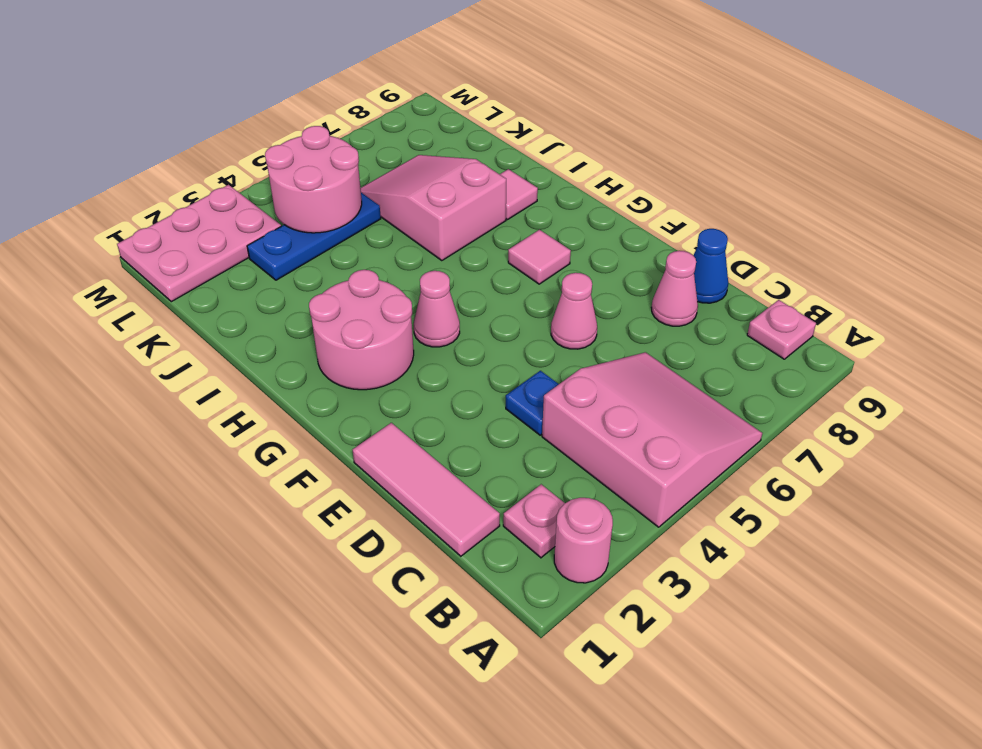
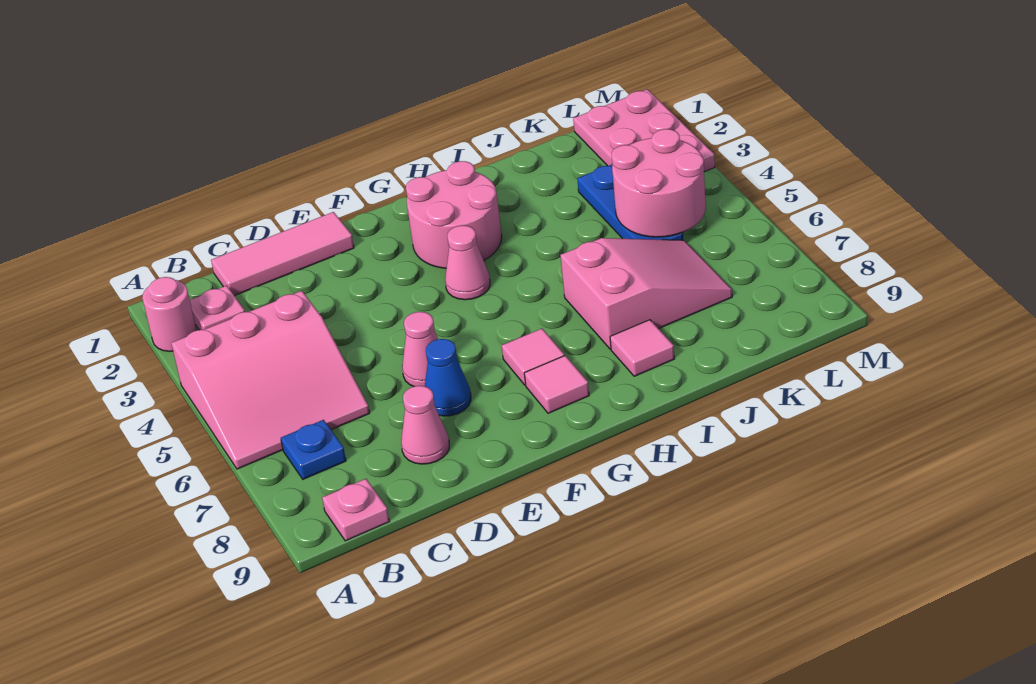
blue 1x1 plate [506,371,559,435] -> blue 1x1 plate moved to [281,420,346,479]
blue 1x1 cone [693,229,728,303] -> blue 1x1 cone moved to [425,339,471,416]
none -> pink 1x1 tile [524,356,589,413]

